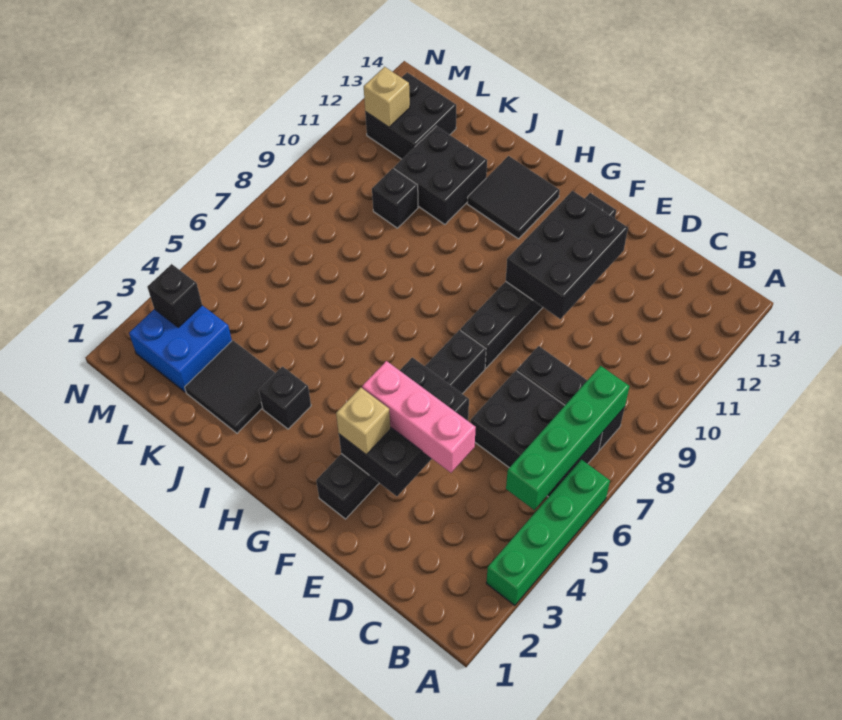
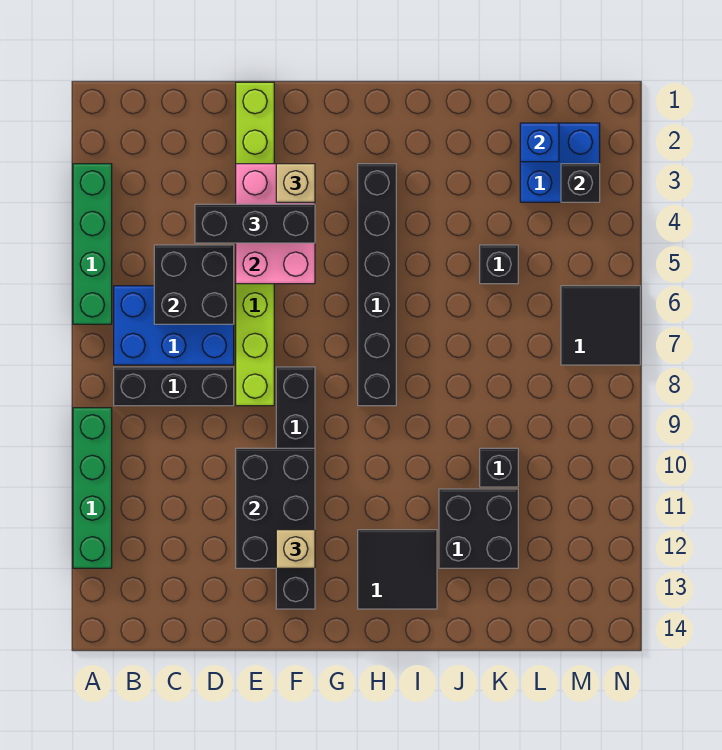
green 1x4 brick [506,366,629,510] -> green 1x4 brick moved to [73,408,112,568]
black 2x3 brick [471,371,602,497] -> blue 2x3 brick [114,286,234,365]
pink 1x3 brick [362,361,476,473] -> black 1x3 brick [195,204,315,243]
none -> lime 1x8 brick [236,82,274,406]
black 2x3 brick [339,357,469,496] -> pink 2x3 brick [236,164,315,284]
black 1x6 brick [316,330,486,519] -> black 1x6 brick moved to [358,164,396,406]
black 1x1 brick [259,367,311,429] -> black 1x1 brick moved to [480,245,518,284]
black 2x2 tile [185,340,275,433] -> black 2x2 tile moved to [561,286,640,365]
none -> blue 1x1 brick [520,123,559,162]
black 2x2 brick [365,73,456,159] -> black 2x2 brick moved to [154,245,234,324]
tan 1x1 brick [364,67,410,127] -> tan 1x1 brick moved to [276,530,315,568]

